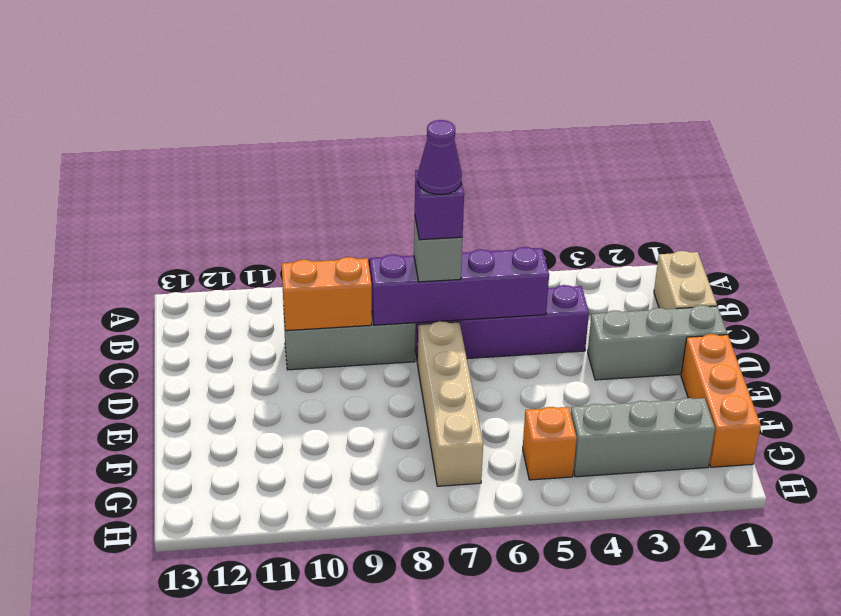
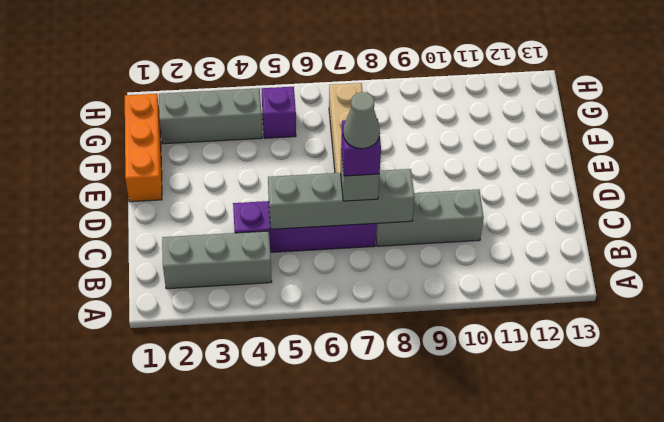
tan 1x2 brick [654,251,717,309] -> none
purple 1x4 brick [370,247,549,325] -> grey 1x4 brick [268,169,415,229]
purple 1x1 cone [418,120,462,195] -> grey 1x1 cone [343,92,380,149]
orange 1x2 brick [282,257,372,331] -> none
grey 1x3 brick [588,305,727,380] -> grey 1x3 brick moved to [162,231,272,289]
orange 1x1 brick [523,407,577,480] -> purple 1x1 brick [261,87,296,138]

